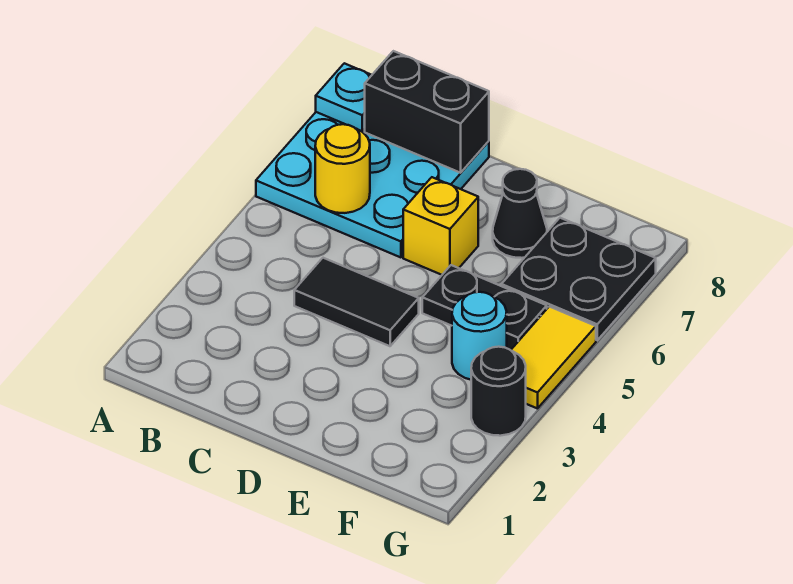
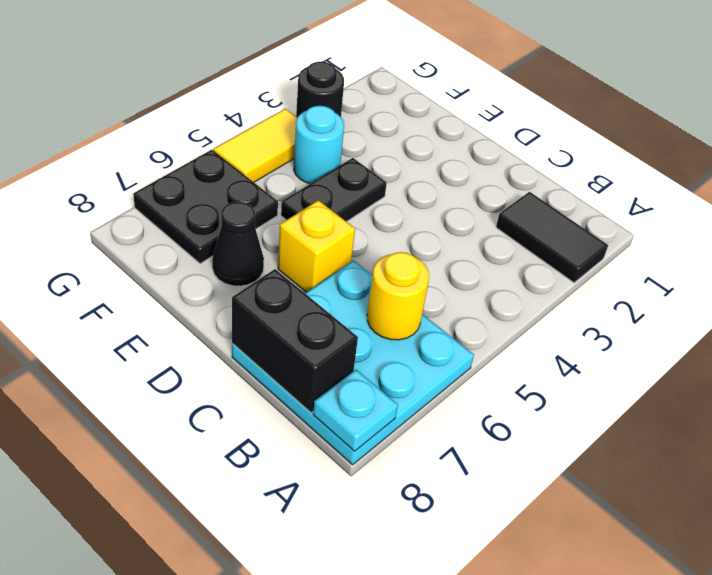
black 1x2 tile [294,258,419,346] -> black 1x2 tile moved to [496,192,608,283]
black 1x2 plate [422,265,547,350] -> black 1x2 plate turned to [281,158,387,222]

